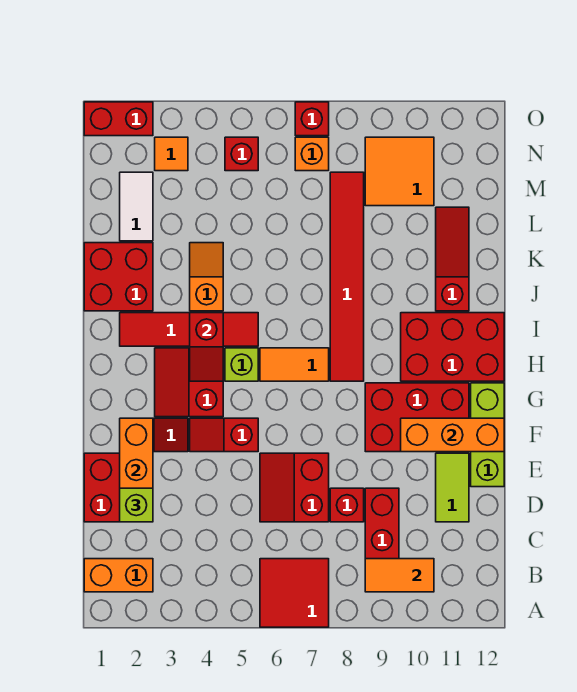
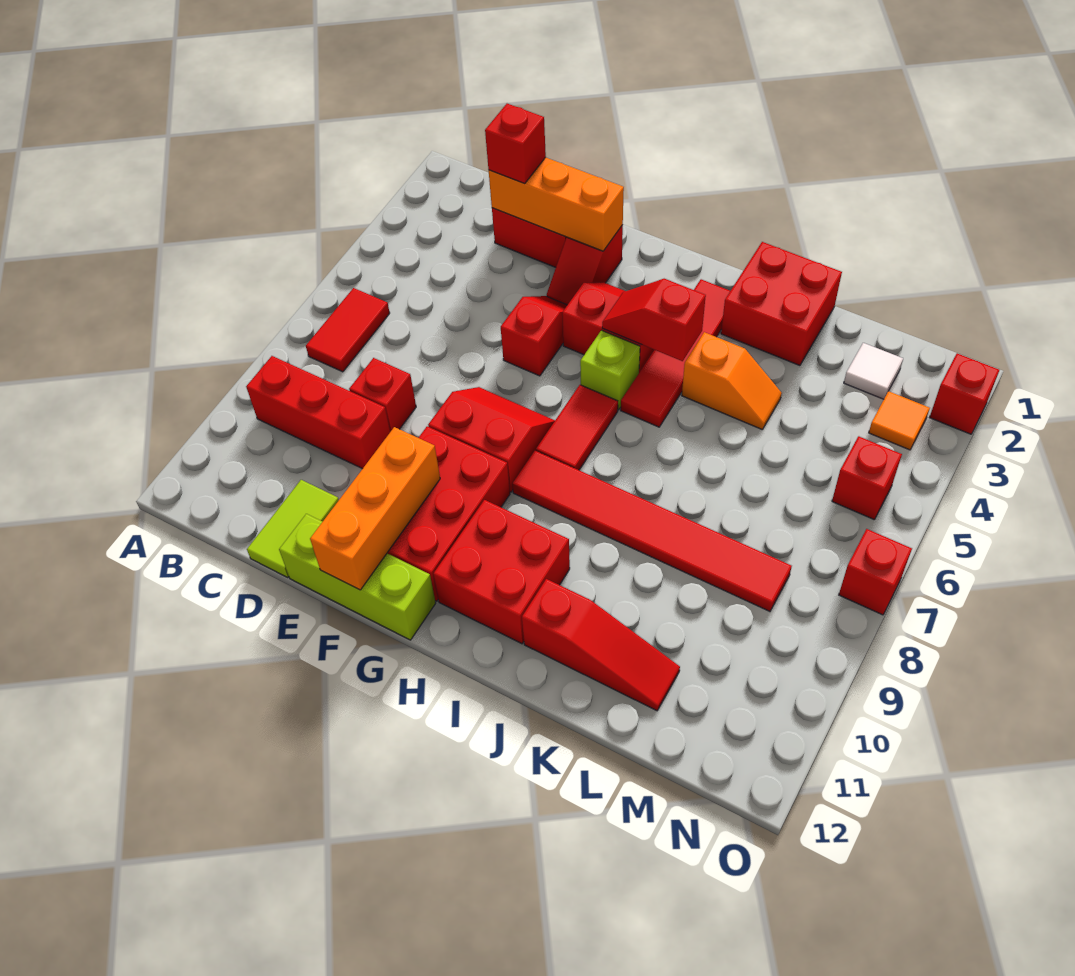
red 2x2 tile [260,559,329,627] -> red 1x2 tile [306,288,390,372]
orange 1x2 brick [84,559,153,592] -> none
orange 1x2 tile [365,559,434,592] -> none
lime 1x1 brick [120,488,153,522] -> red 1x1 brick [485,104,546,184]
red 2x2 slope [260,453,329,522] -> red 2x2 slope moved to [428,387,555,492]
lime 1x2 tile [436,453,469,522] -> lime 1x2 tile turned to [247,480,339,577]
orange 1x2 tile [260,348,329,381] -> red 1x2 tile [536,385,618,470]
red 2x3 brick [401,313,504,381] -> red 2x2 brick [434,500,570,644]
white 1x2 tile [120,172,153,241] -> white 1x1 tile [844,343,903,399]
orange 2x2 tile [365,137,434,206] -> none
orange 1x1 brick [295,137,329,171] -> none
red 1x2 brick [84,102,153,136] -> red 1x1 brick [930,353,999,434]

